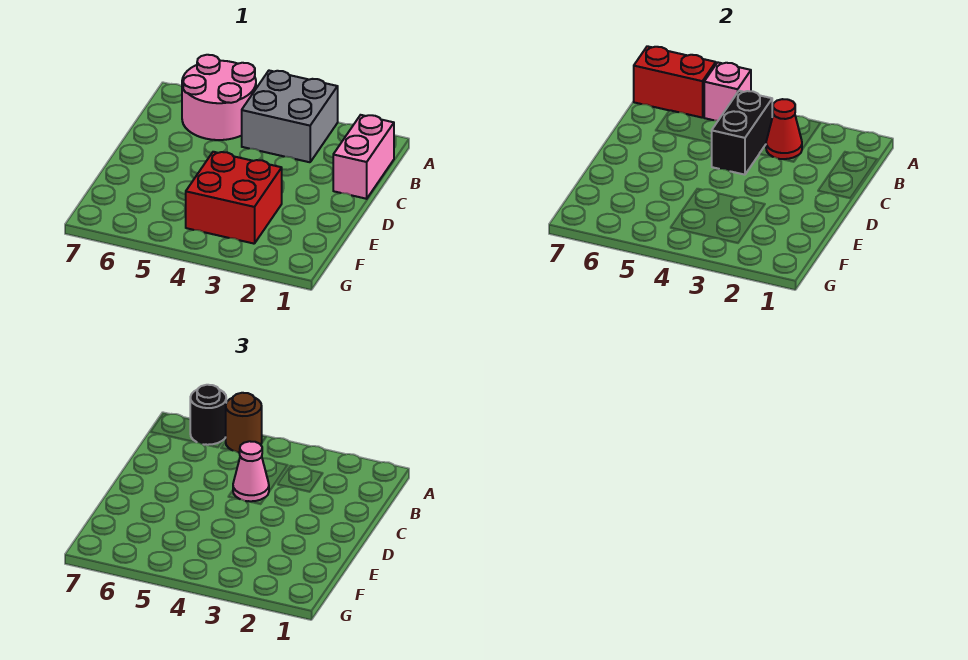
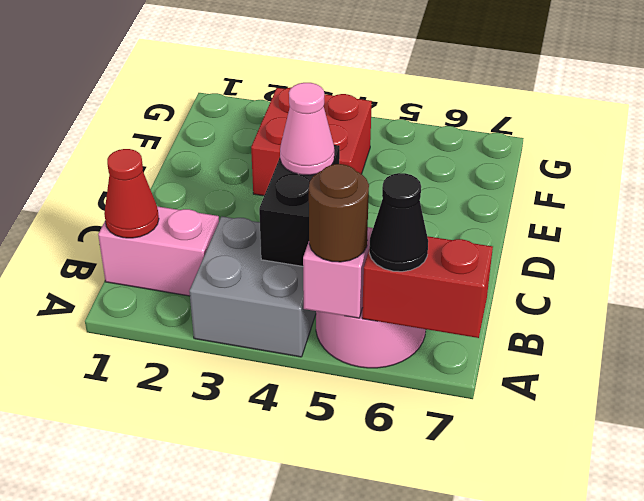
black 1x1 round brick [190,385,226,445] -> black 1x1 cone [369,173,428,272]
pink 1x2 brick [333,115,394,199] -> pink 1x2 brick turned to [98,206,219,296]
red 1x1 cone [766,99,802,159] -> red 1x1 cone moved to [104,149,159,238]

